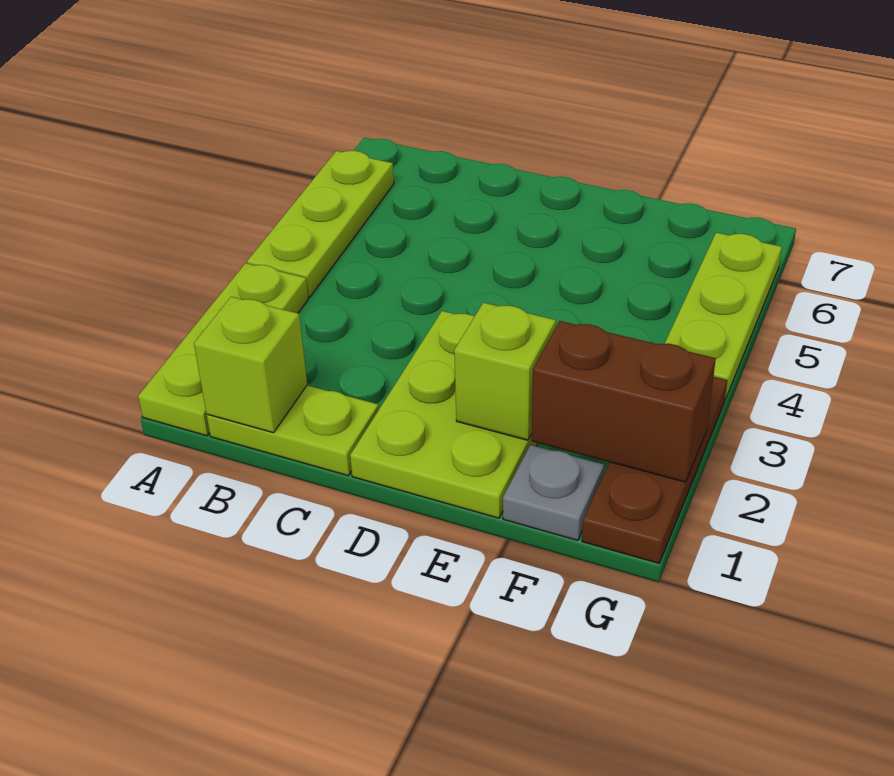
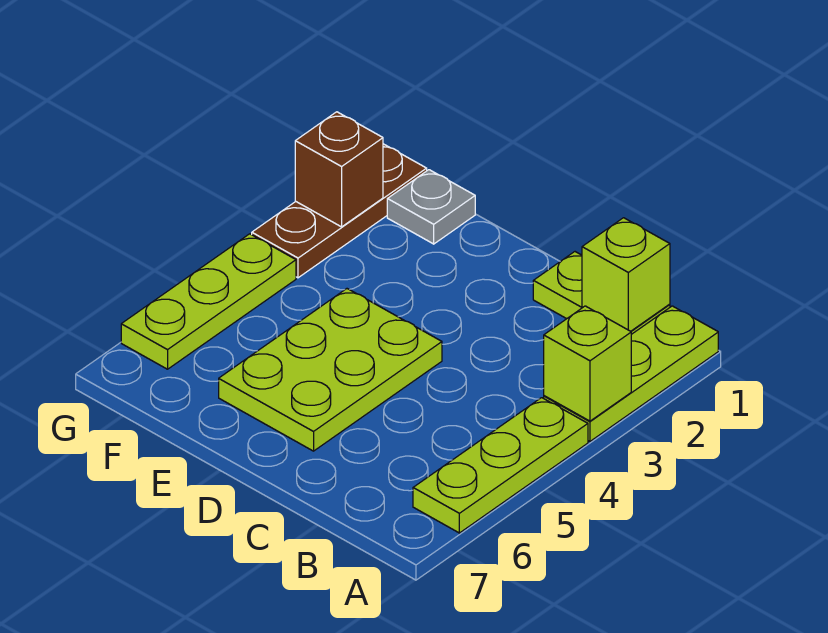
lime 2x3 plate [350,311,538,518] -> lime 2x3 plate moved to [219,289,442,451]
lime 1x1 brick [454,303,556,440] -> lime 1x1 brick moved to [544,306,631,421]
brown 1x2 brick [531,321,716,482] -> brown 1x1 brick [295,112,383,227]

